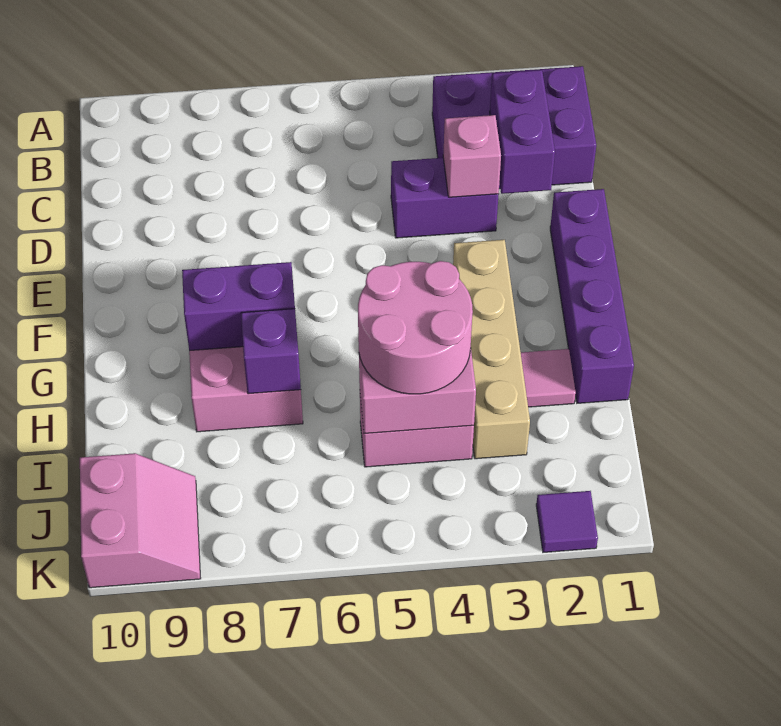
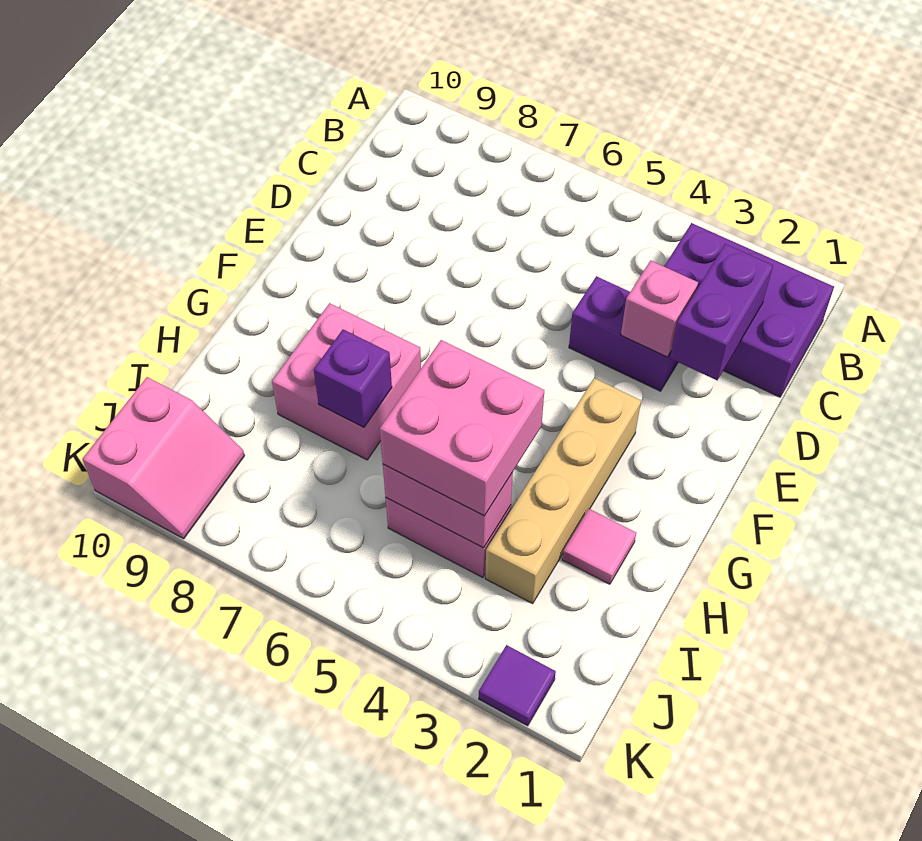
purple 1x4 brick [550,189,634,403] -> none
purple 1x2 brick [182,262,295,351] -> none
pink 2x2 round brick [358,261,473,394] -> pink 2x2 brick [380,340,544,516]

